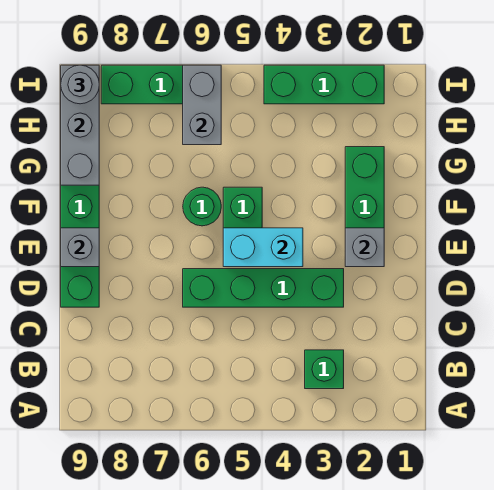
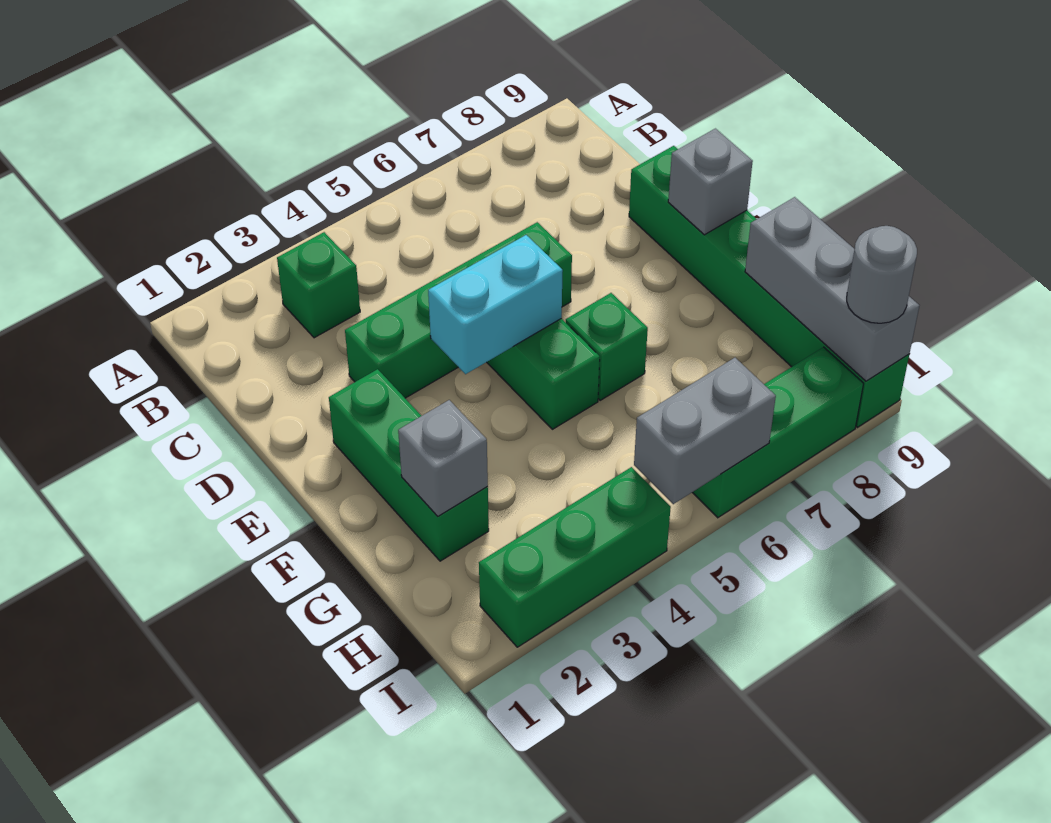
grey 1x1 brick [345,228,384,267] -> grey 1x1 brick moved to [398,400,488,516]
green 1x1 round brick [183,187,221,226] -> green 1x1 brick [566,293,648,401]
grey 1x2 brick [183,65,221,145] -> grey 1x2 brick turned to [634,358,776,504]

